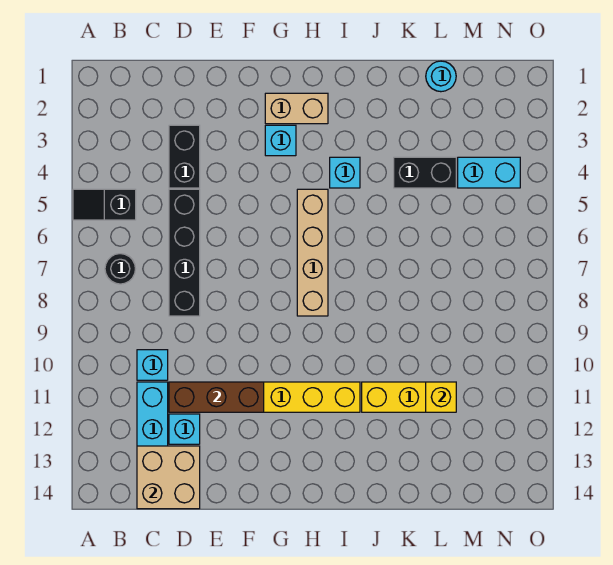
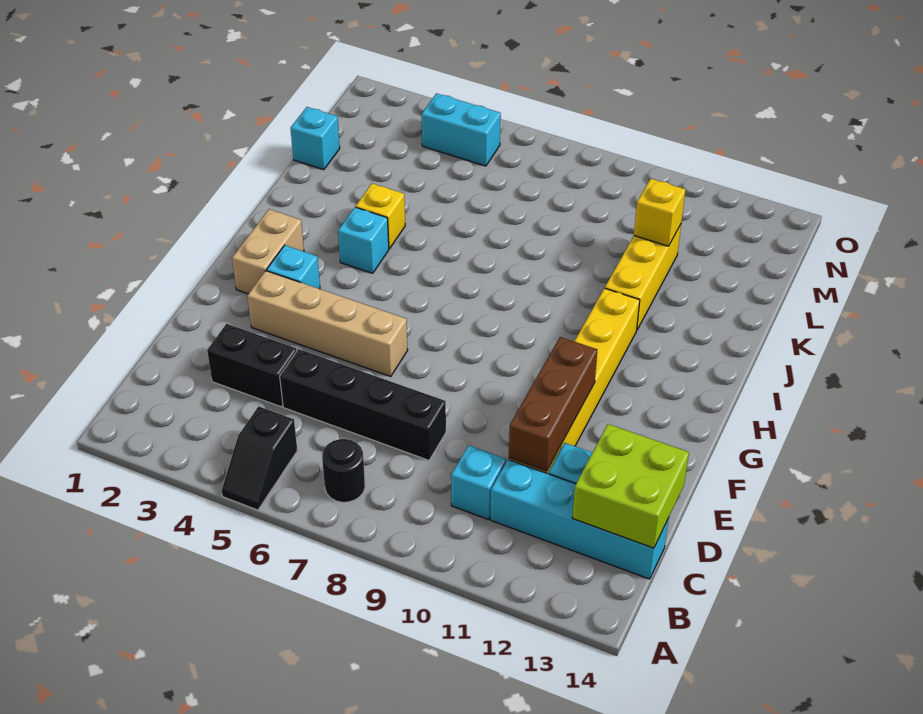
tan 2x2 brick [137,446,200,509] -> lime 2x2 brick [572,424,689,548]
tan 1x4 brick [297,189,328,316] -> tan 1x4 brick moved to [247,271,408,377]
none -> yellow 1x1 brick [356,183,405,249]
black 1x2 brick [394,157,456,188] -> none
cyan 1x1 round brick [426,61,456,92] -> cyan 1x1 brick [291,107,340,170]
cyan 1x2 brick [458,157,520,188] -> cyan 1x2 brick turned to [422,93,501,166]

